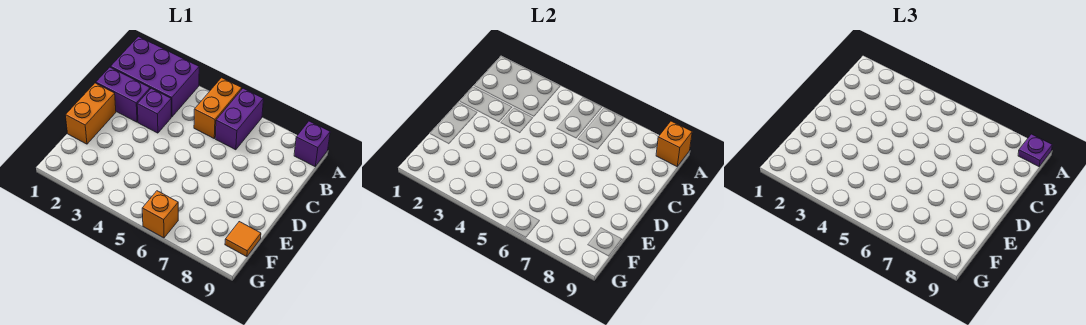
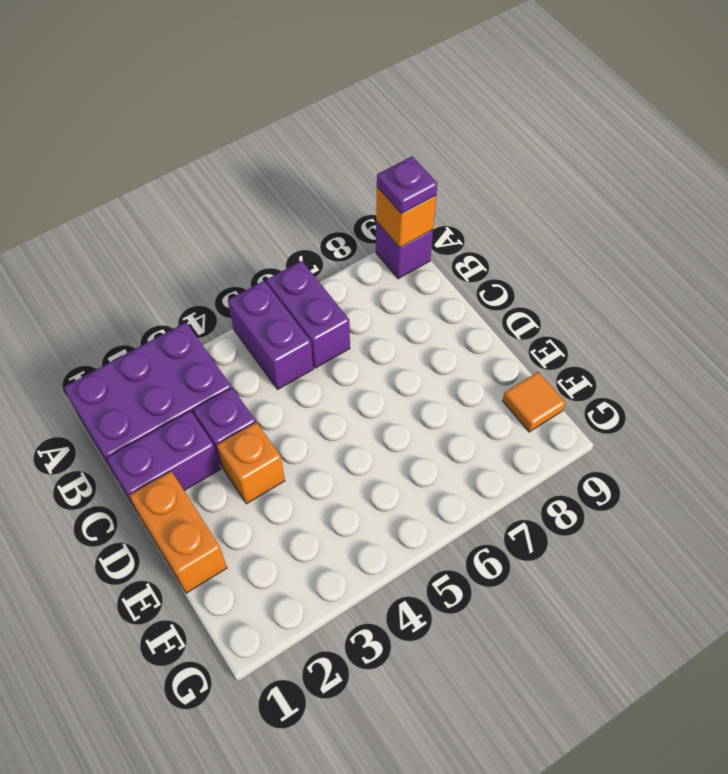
orange 1x2 brick [194,78,242,138] -> purple 1x2 brick [228,281,313,389]
orange 1x1 brick [142,191,178,238] -> orange 1x1 brick moved to [217,422,285,504]

